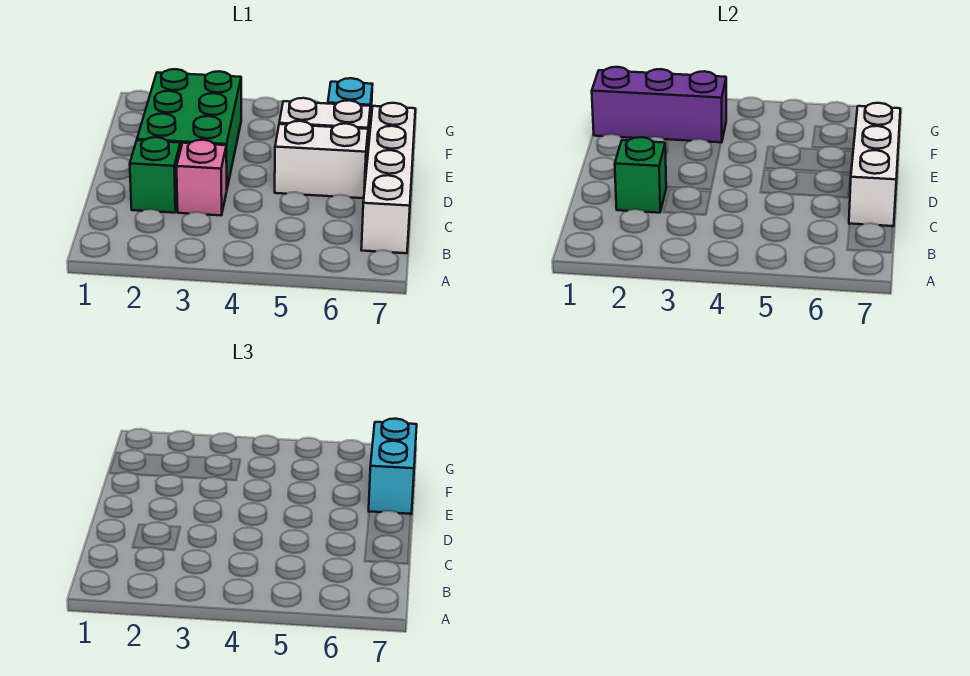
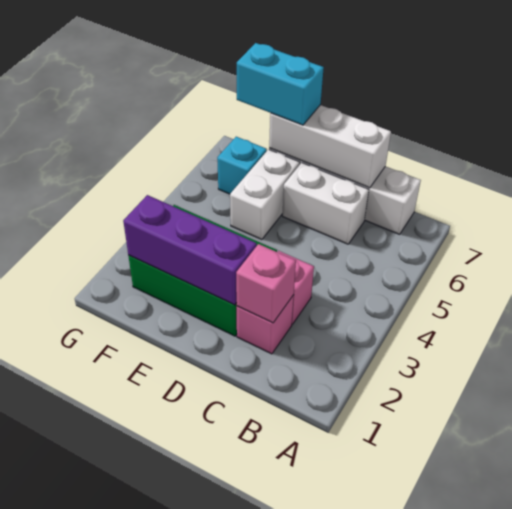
green 1x1 brick [130,137,180,213] -> pink 1x1 brick [237,295,294,354]
green 1x1 brick [615,137,666,213] -> pink 1x1 brick [236,244,296,323]
white 1x2 brick [275,121,368,198] -> white 1x2 brick turned to [282,163,369,244]
purple 1x3 brick [592,67,726,143] -> purple 1x3 brick turned to [123,195,257,305]

